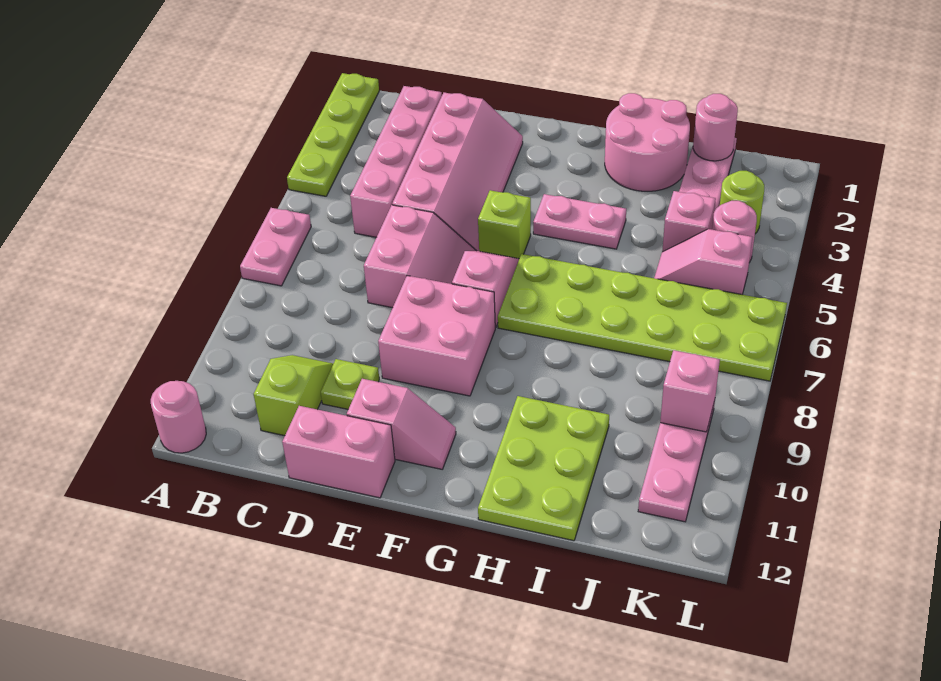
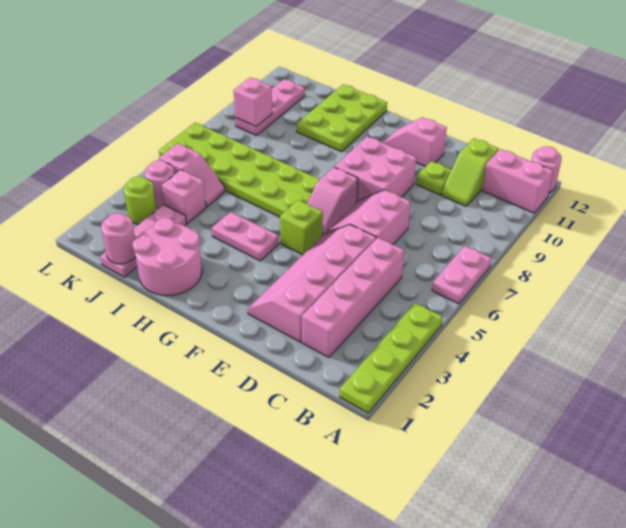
pink 1x2 brick [282,406,395,498] -> pink 1x2 brick moved to [482,149,553,213]

